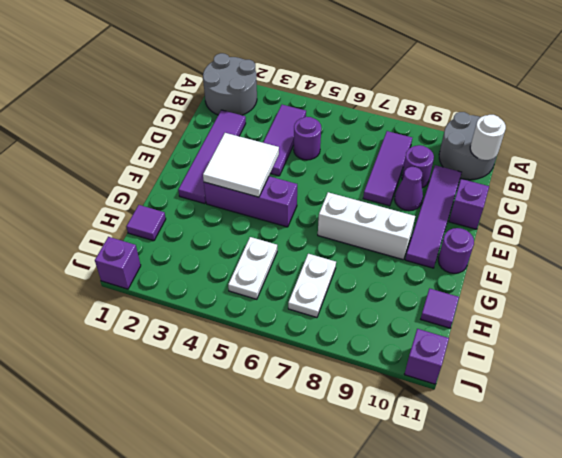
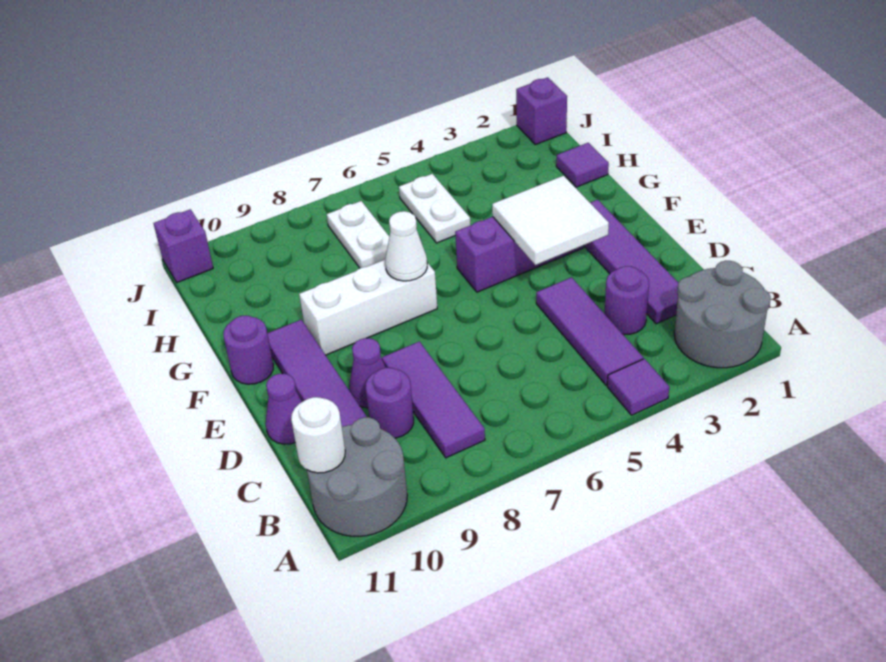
purple 1x1 round brick [294,117,321,160] -> purple 1x1 round brick moved to [605,266,649,335]
purple 1x1 brick [449,179,489,229] -> purple 1x1 cone [266,374,302,444]
none -> white 1x1 cone [385,211,427,281]
purple 1x1 tile [421,288,459,328] -> purple 1x1 tile moved to [607,359,669,415]

